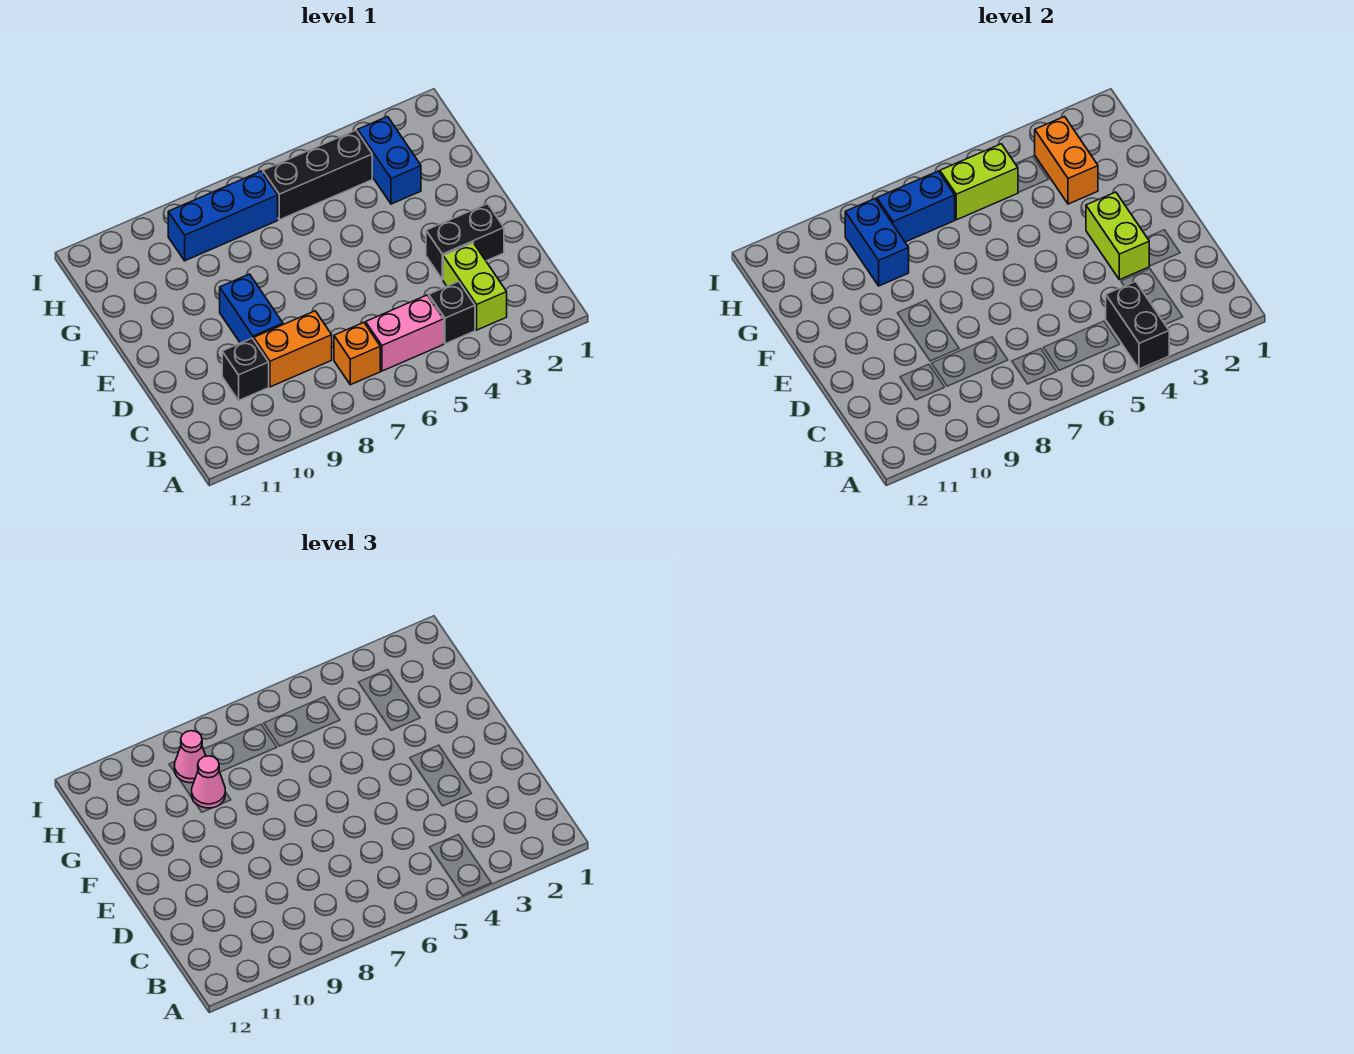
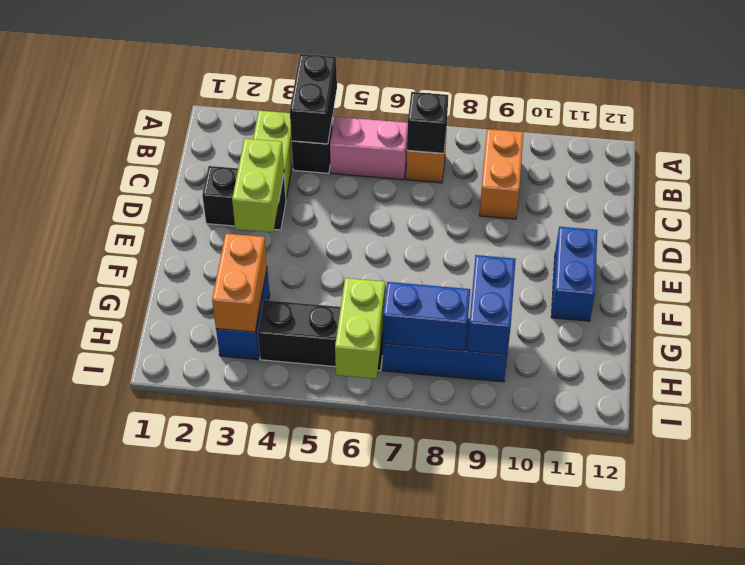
orange 1x2 brick [254,311,332,387] -> orange 1x2 brick turned to [479,129,524,219]
black 1x1 brick [222,338,269,400] -> black 1x1 brick moved to [407,92,448,153]
blue 1x2 brick [220,274,283,343] -> blue 1x2 brick moved to [551,227,597,321]
pink 1x1 cone [192,756,225,808] -> none
lime 1x2 brick [940,144,1018,220] -> lime 1x2 brick turned to [335,278,385,379]
pink 1x1 cone [174,731,206,783] -> none

